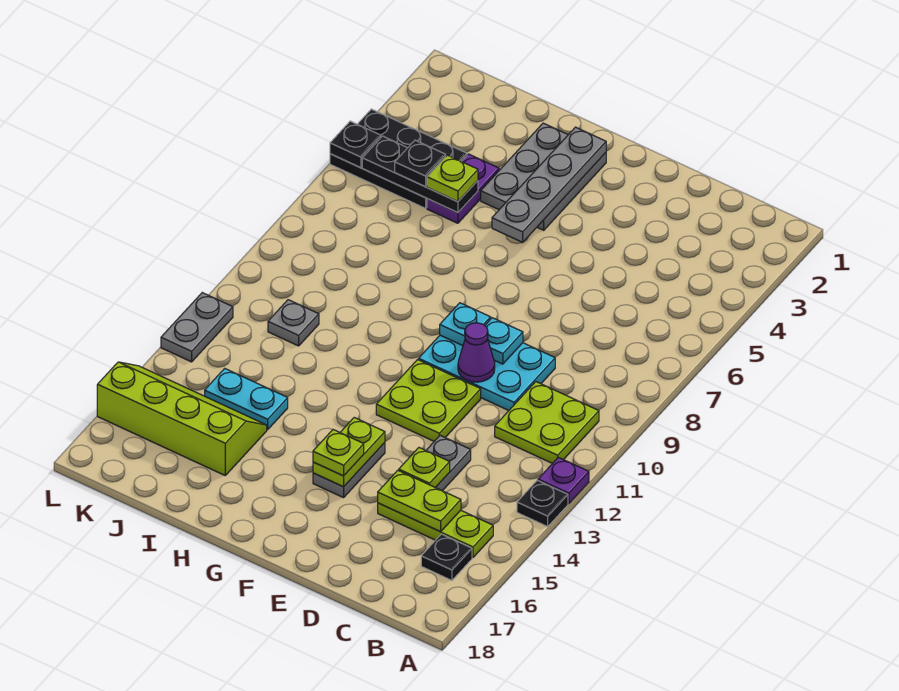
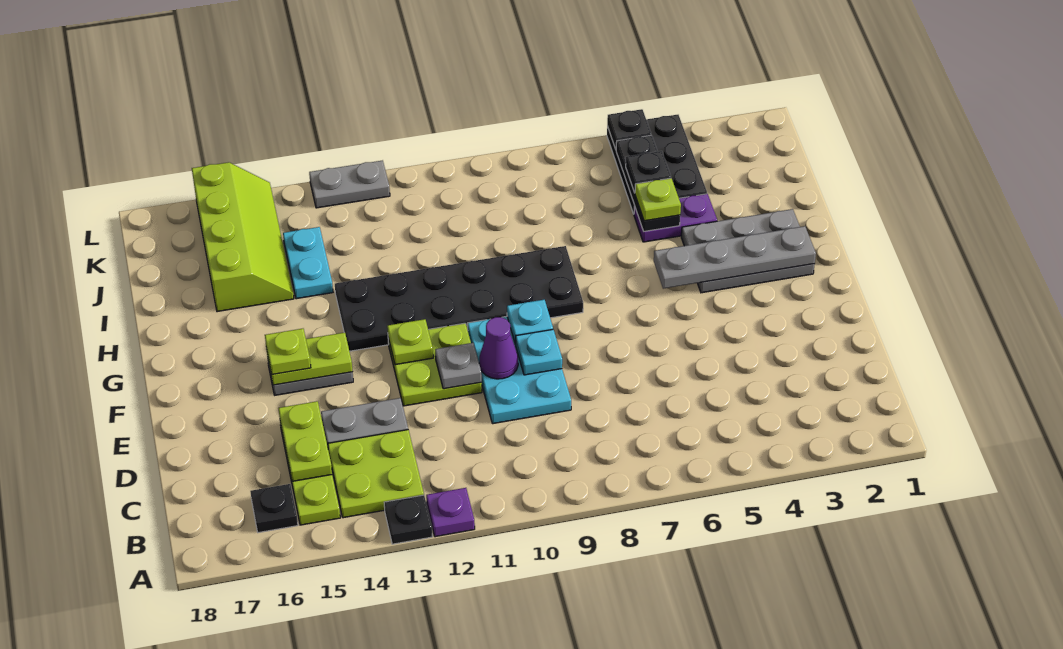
lime 2x2 plate [495,382,599,463] -> lime 2x2 plate moved to [328,430,424,518]
lime 1x1 plate [399,448,450,487] -> lime 1x1 plate moved to [387,319,433,365]
none -> black 2x6 plate [335,246,583,351]
grey 1x1 plate [268,300,319,346] -> grey 1x1 plate moved to [435,343,482,389]

